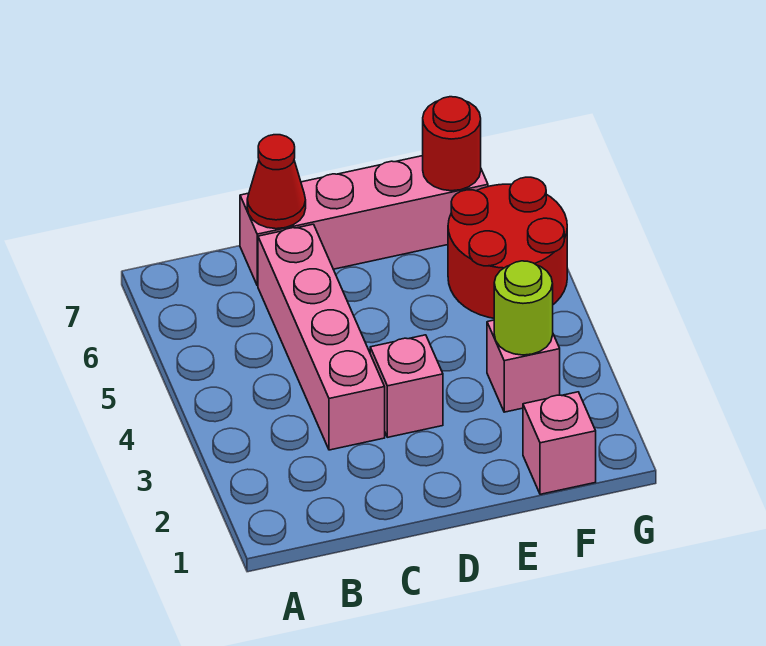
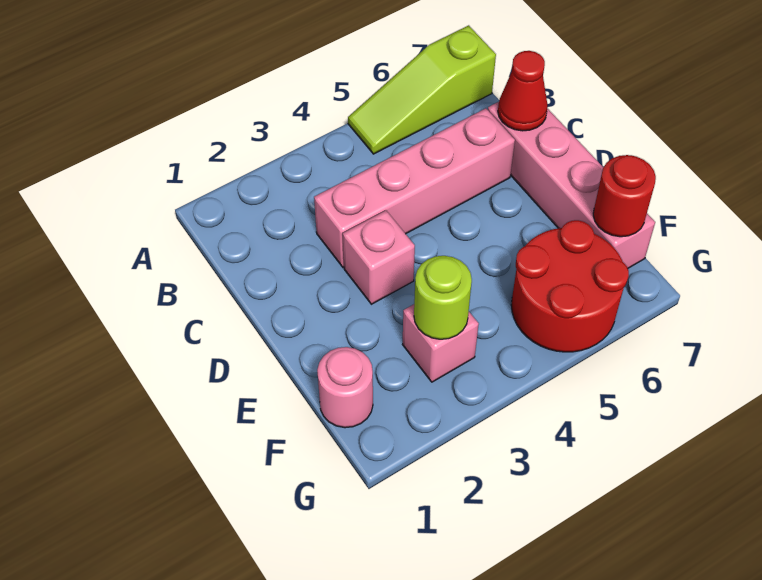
none -> lime 1x3 slope [348,25,496,154]
pink 1x1 brick [523,392,596,494] -> pink 1x1 round brick [317,347,373,428]

